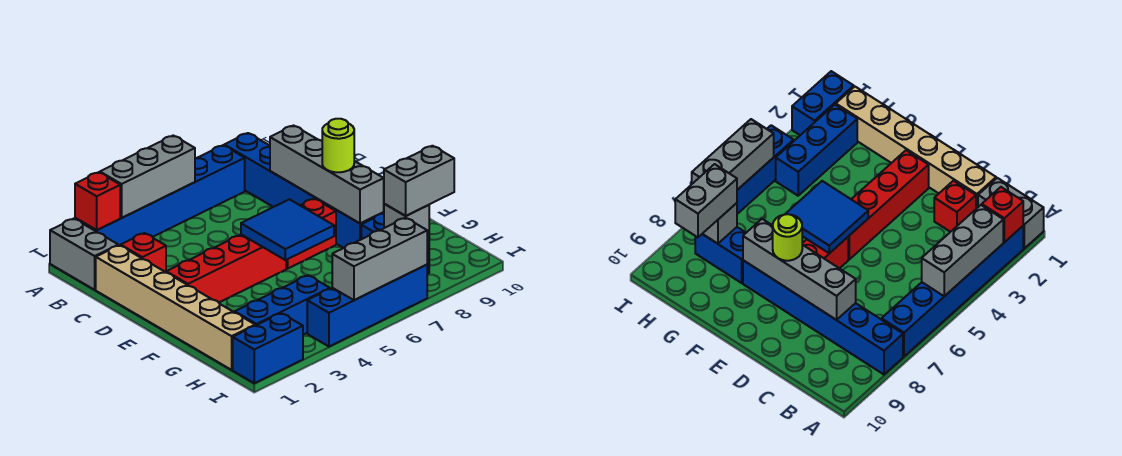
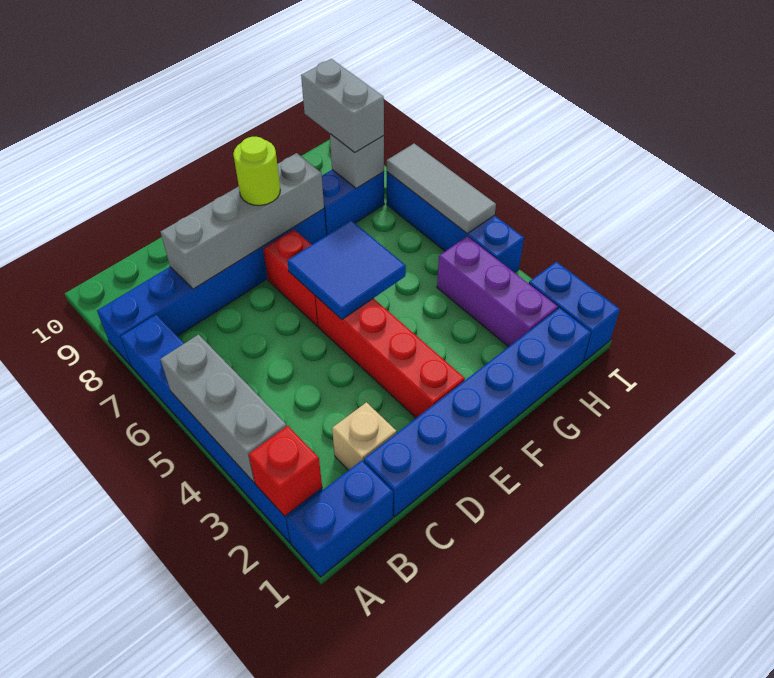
grey 1x2 brick [50,219,118,290] -> blue 1x2 brick [286,460,393,577]
tan 1x6 brick [96,245,255,370] -> blue 1x6 brick [364,308,591,517]
red 1x1 brick [121,233,166,272] -> tan 1x1 brick [332,402,396,470]
blue 1x3 brick [235,275,330,335] -> purple 1x3 brick [437,236,558,347]
grey 1x3 brick [332,218,427,300] -> grey 1x3 tile [387,144,496,234]

